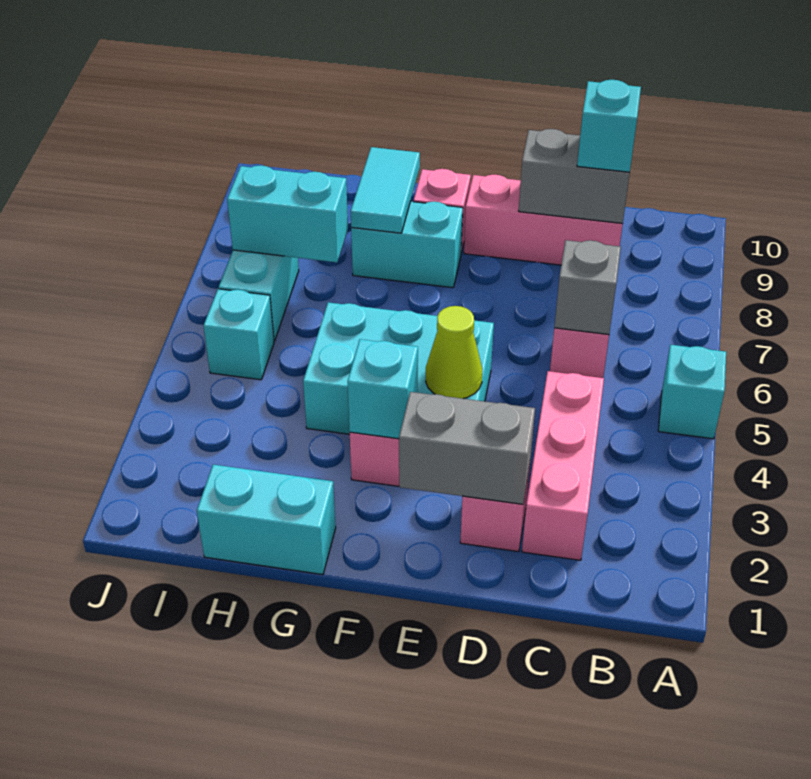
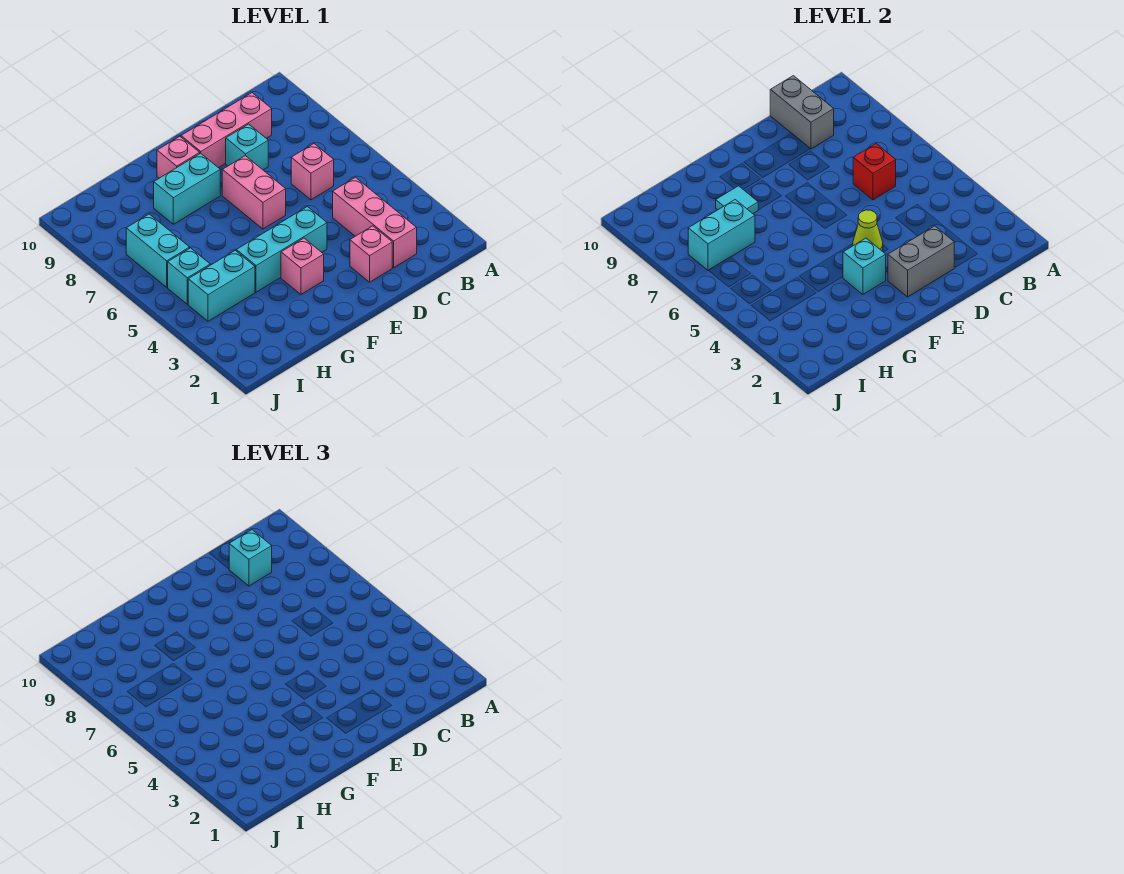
cyan 1x1 brick [658,345,726,439] -> cyan 1x1 brick moved to [226,124,268,170]
grey 1x1 brick [554,240,621,335] -> red 1x1 brick [853,144,896,200]
grey 1x2 brick [519,129,630,224] -> grey 1x2 brick turned to [770,76,834,149]
cyan 2x3 brick [303,302,494,434] -> cyan 1x3 brick [236,207,327,292]
none -> pink 1x2 brick [222,156,286,229]
cyan 1x2 brick [197,465,336,575] -> cyan 1x2 brick moved to [188,250,255,321]
cyan 1x2 tile [351,147,420,233] -> cyan 1x1 tile [716,186,758,214]

